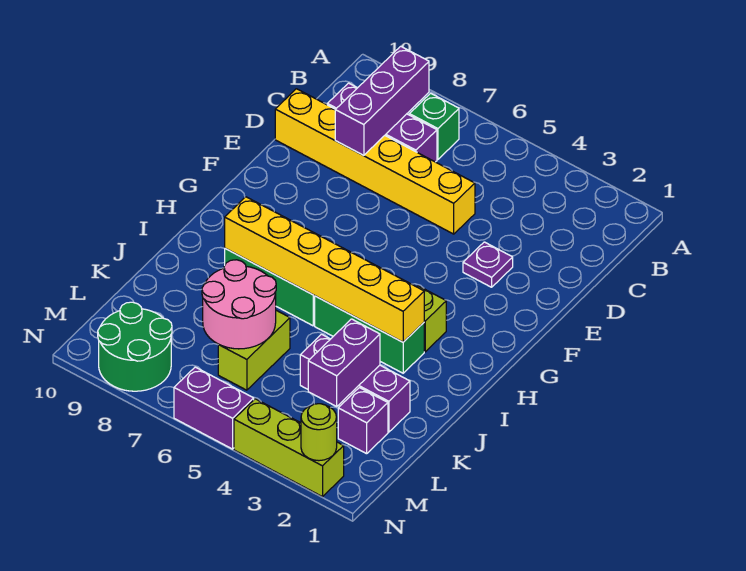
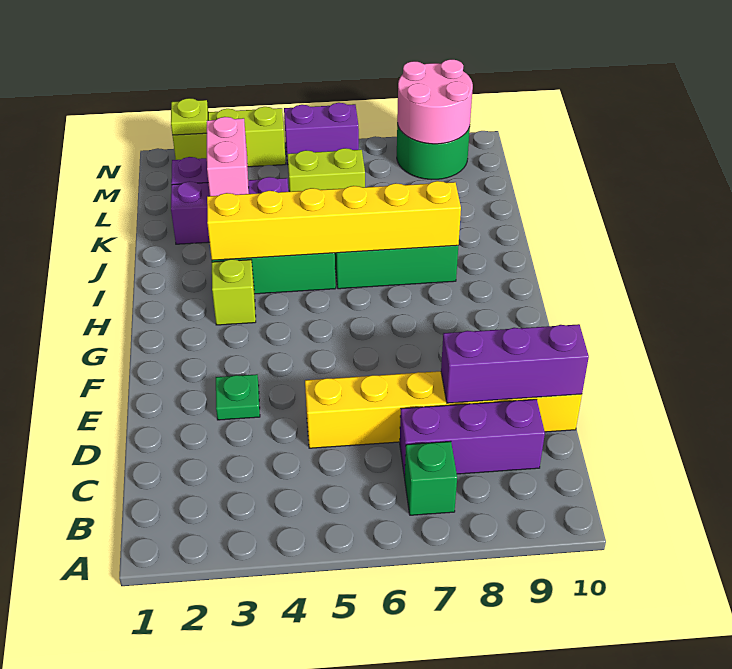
purple 1x3 brick [335,46,429,156] -> purple 1x3 brick turned to [441,324,589,403]
purple 1x1 plate [463,242,513,287] -> green 1x1 plate [216,374,260,420]
purple 1x2 brick [308,319,380,406] -> pink 1x2 brick [206,117,249,196]
lime 1x2 brick [218,310,290,390] -> lime 1x2 brick turned to [287,148,365,192]
pink 2x2 round brick [202,260,276,349] -> pink 2x2 round brick moved to [397,59,473,144]
lime 1x1 round brick [301,404,337,461] -> lime 1x1 plate [171,98,208,135]

